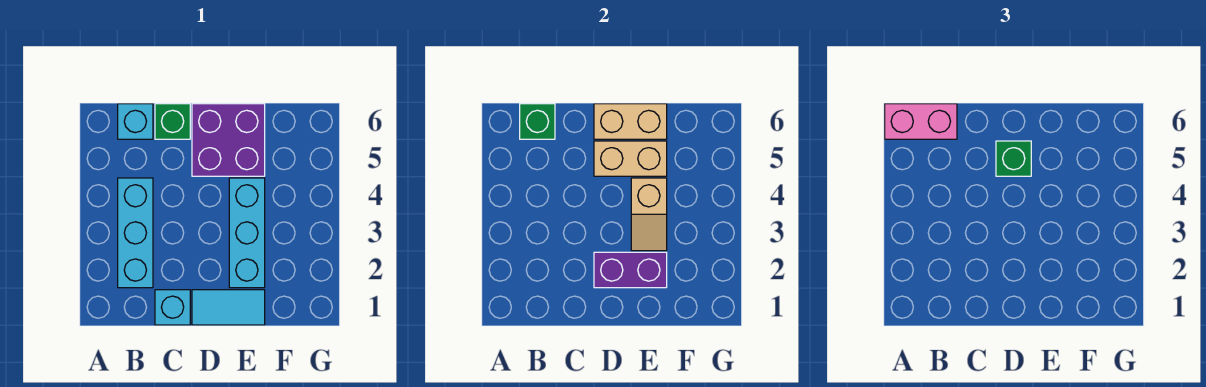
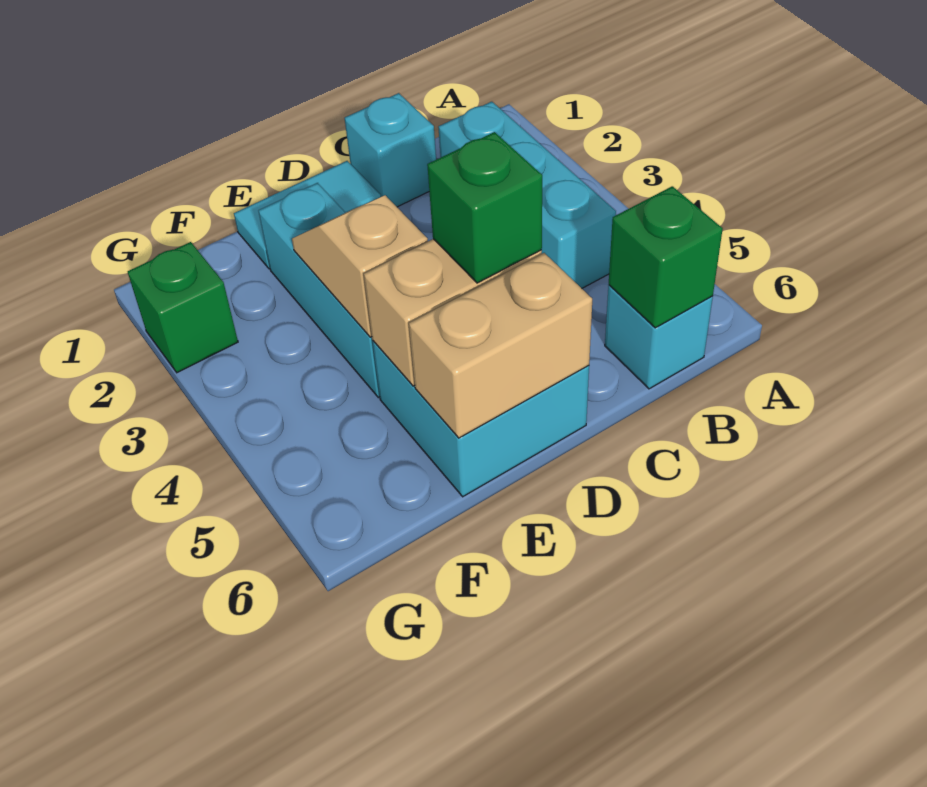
pink 1x2 brick [885,104,957,139] -> none
green 1x1 brick [155,104,190,139] -> green 1x1 brick moved to [128,242,238,373]
purple 1x2 brick [594,252,667,288] -> none
purple 2x2 brick [192,104,265,176] -> cyan 2x2 brick [373,341,589,497]

